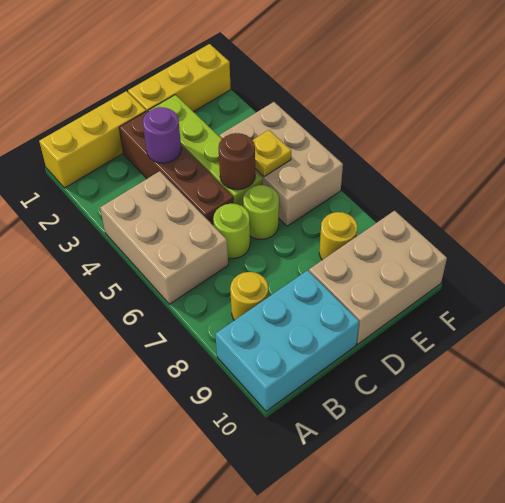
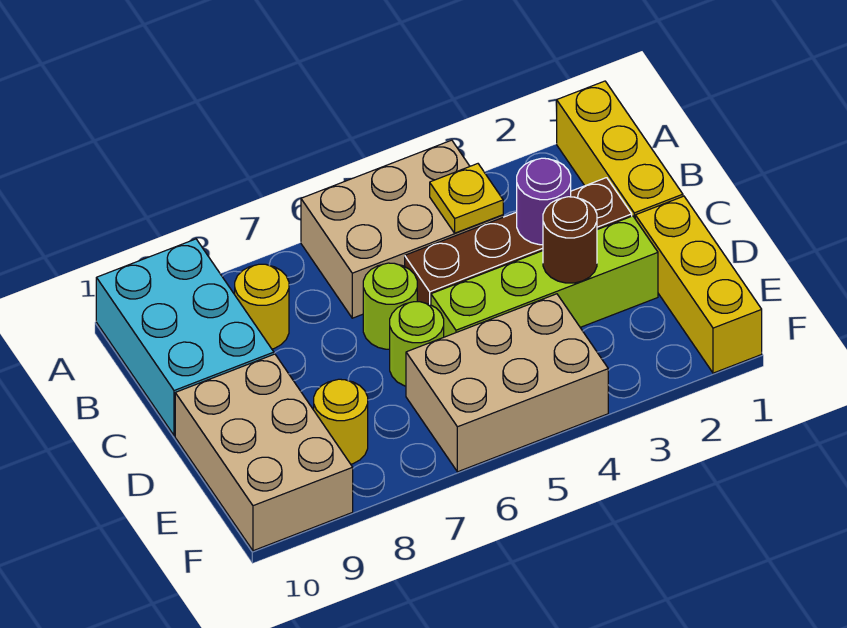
brown 1x1 round brick [219,133,255,190] -> brown 1x1 round brick moved to [543,197,597,283]
yellow 1x1 plate [253,130,291,177] -> yellow 1x1 plate moved to [430,164,503,233]

